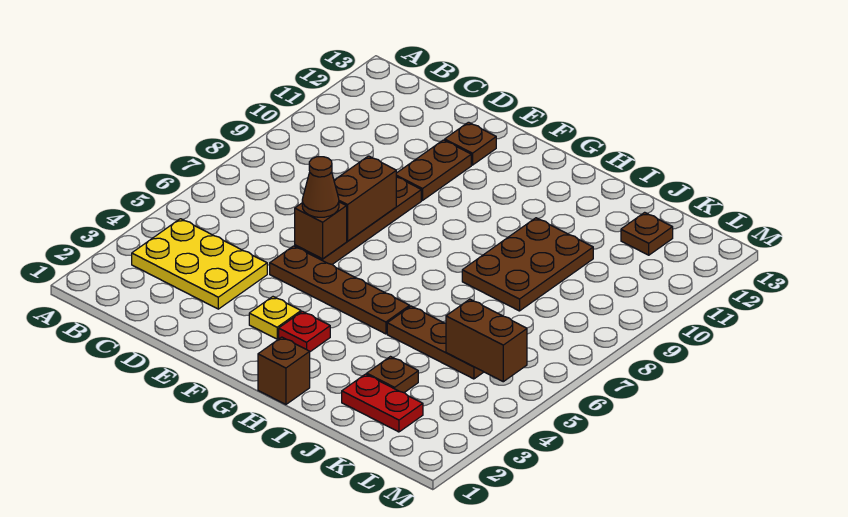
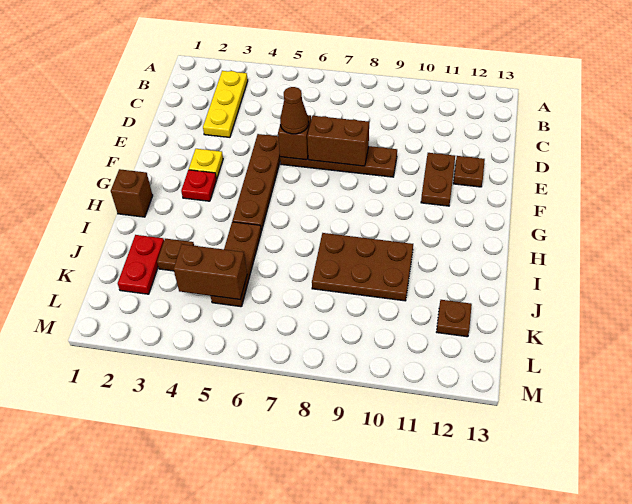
yellow 2x3 plate [132,219,267,309] -> yellow 1x3 plate [203,71,248,137]
brown 1x2 plate [396,140,471,200] -> brown 1x2 plate turned to [421,153,455,206]
brown 1x2 brick [446,299,527,382] -> brown 1x2 brick turned to [174,244,247,300]

